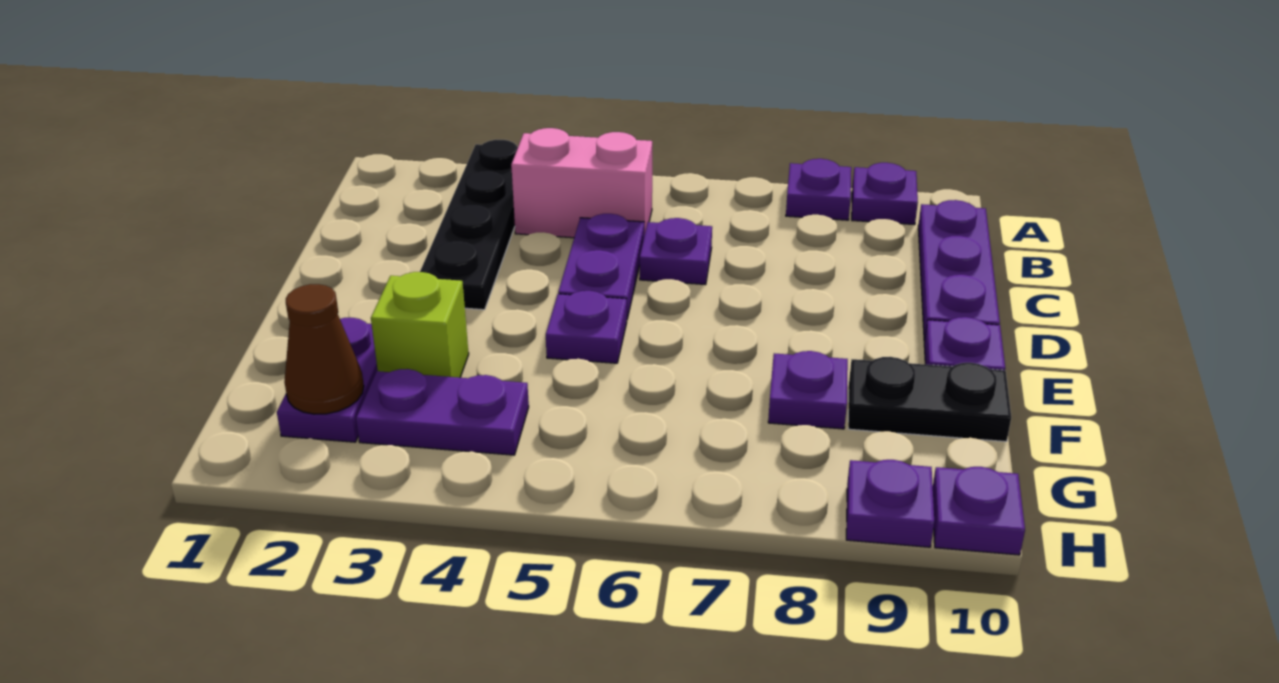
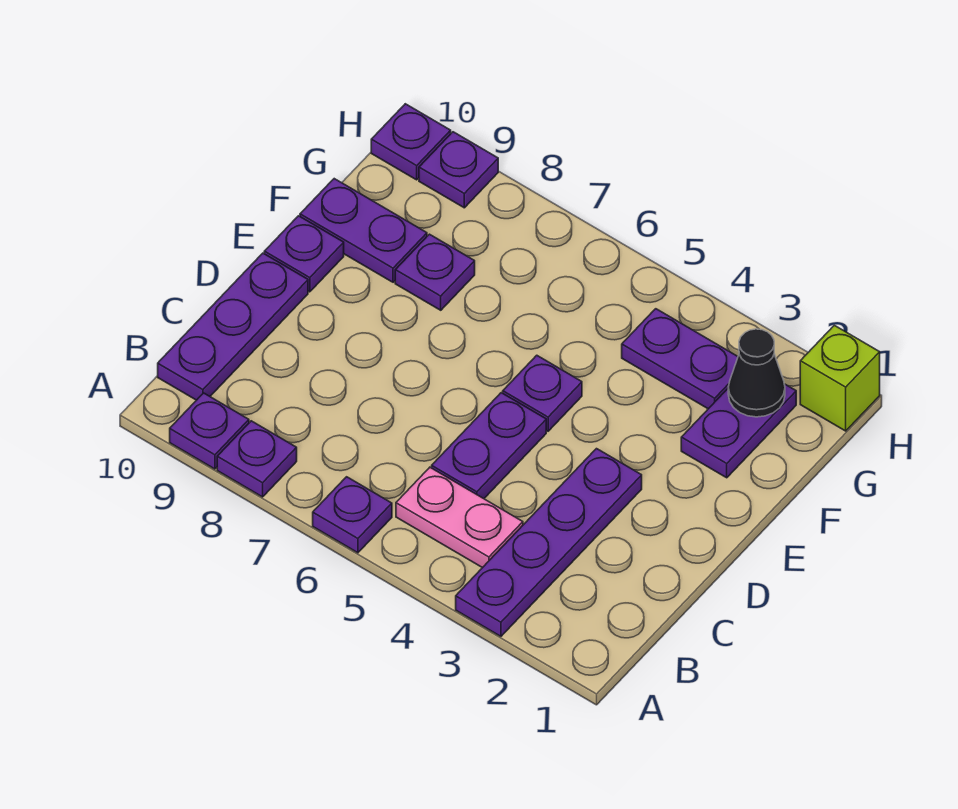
black 1x4 plate [420,140,518,310] -> purple 1x4 plate [456,449,642,636]
pink 1x2 brick [511,128,652,238] -> pink 1x2 plate [396,467,523,568]
purple 1x1 plate [640,218,712,285] -> purple 1x1 plate moved to [313,477,392,553]
lime 1x1 brick [371,272,469,378] -> lime 1x1 brick moved to [800,325,880,431]
black 1x2 plate [848,357,1011,442] -> purple 1x2 plate [300,179,427,282]
brown 1x1 cone [284,284,364,414] -> black 1x1 cone [728,329,785,417]

